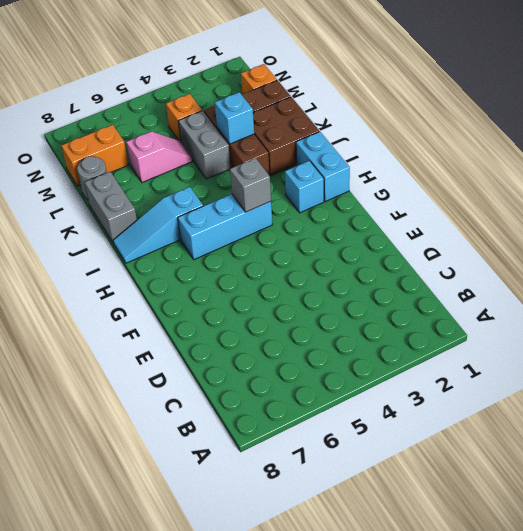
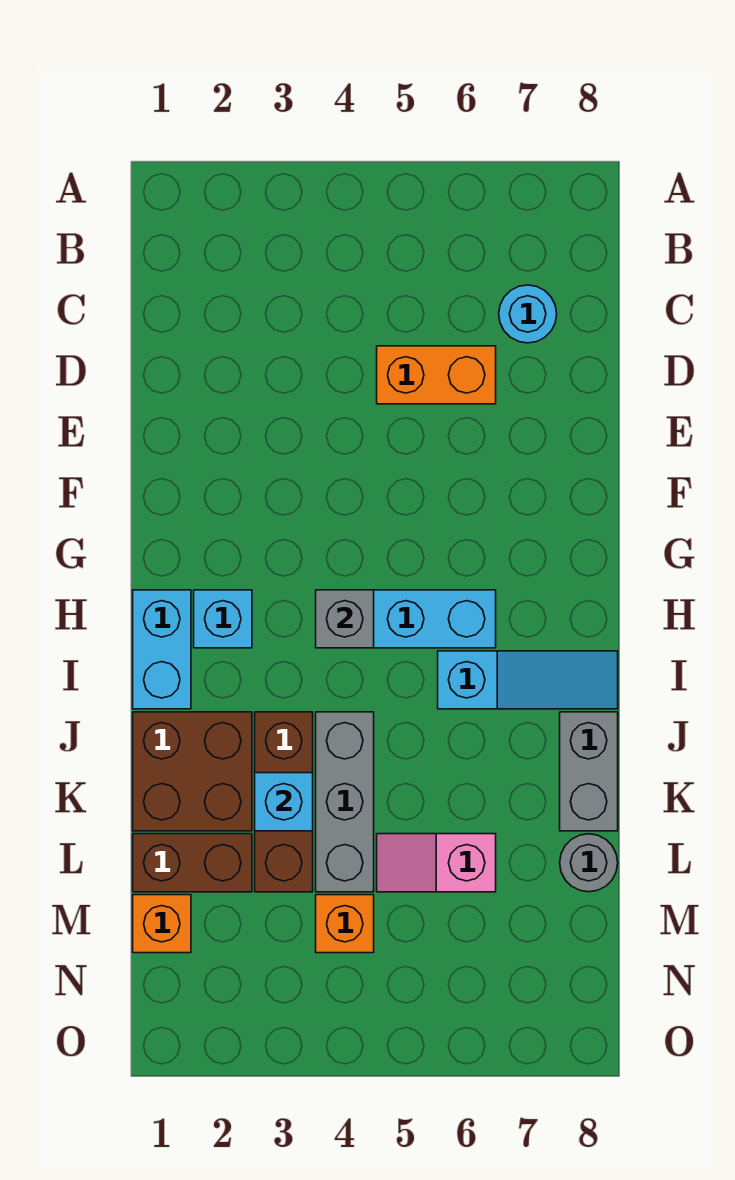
none -> cyan 1x1 round brick [499,285,557,343]
grey 1x2 brick [178,111,231,179] -> grey 1x3 brick [316,712,374,892]
orange 1x2 brick [61,125,128,186] -> orange 1x2 brick moved to [377,346,496,404]

